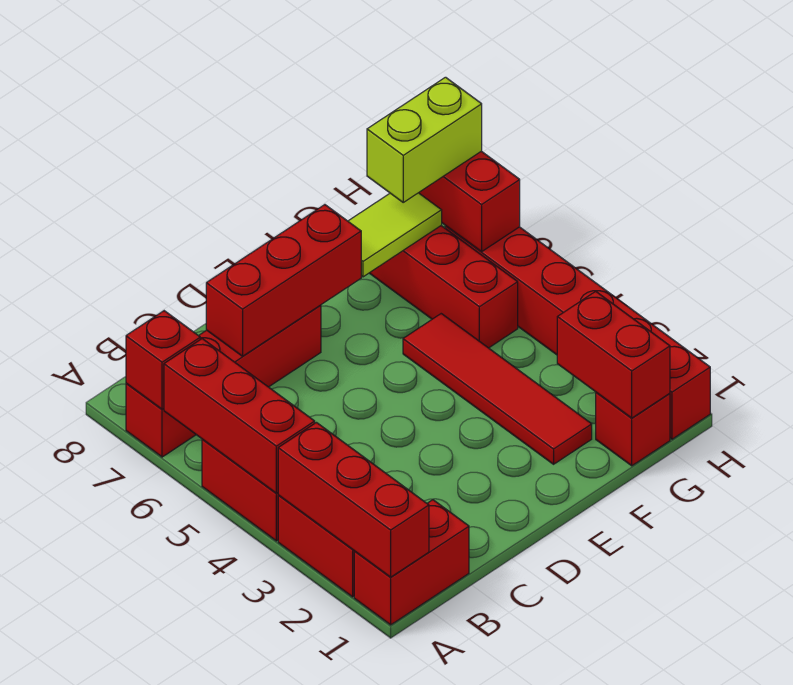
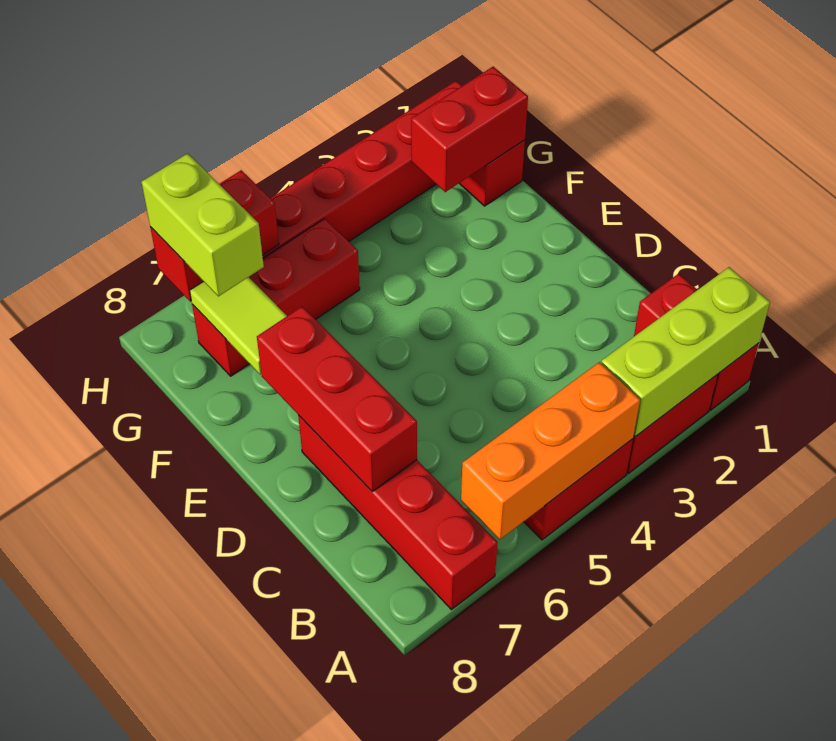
red 1x3 brick [278,423,429,577] -> lime 1x3 brick [601,267,770,437]
red 1x3 brick [164,339,315,493] -> orange 1x3 brick [461,362,640,539]
red 1x1 brick [126,311,200,409] -> none
red 1x4 tile [403,314,592,464] -> none

